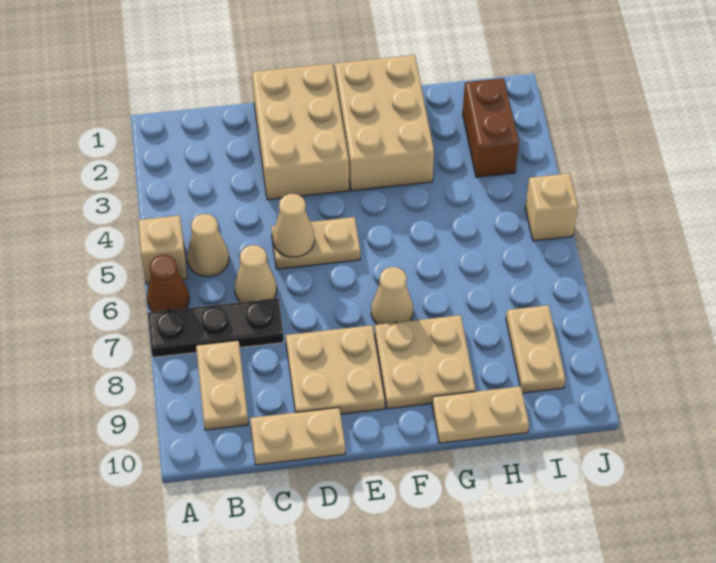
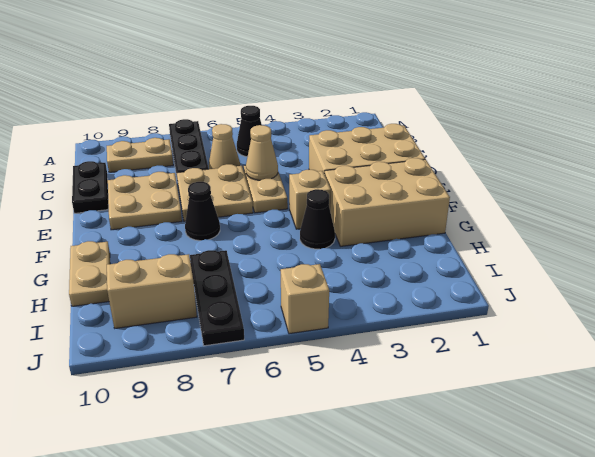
tan 1x1 brick [138,215,187,284] -> tan 1x1 brick moved to [289,170,331,229]
brown 1x1 cone [147,255,189,312] -> none
tan 1x1 cone [187,214,229,277] -> black 1x1 cone [237,106,262,157]
tan 1x2 plate [250,408,345,465] -> black 1x2 plate [72,161,108,213]
tan 1x1 cone [371,267,413,325] -> black 1x1 cone [185,182,220,241]
tan 2x2 plate [375,315,475,409] -> tan 2x2 plate moved to [177,164,253,221]
none -> black 1x1 cone [300,189,335,249]
none -> black 1x3 plate [190,250,244,346]
brown 1x2 brick [463,78,519,177] -> none
tan 1x2 plate [506,305,566,393] -> tan 1x2 brick [107,254,197,328]

